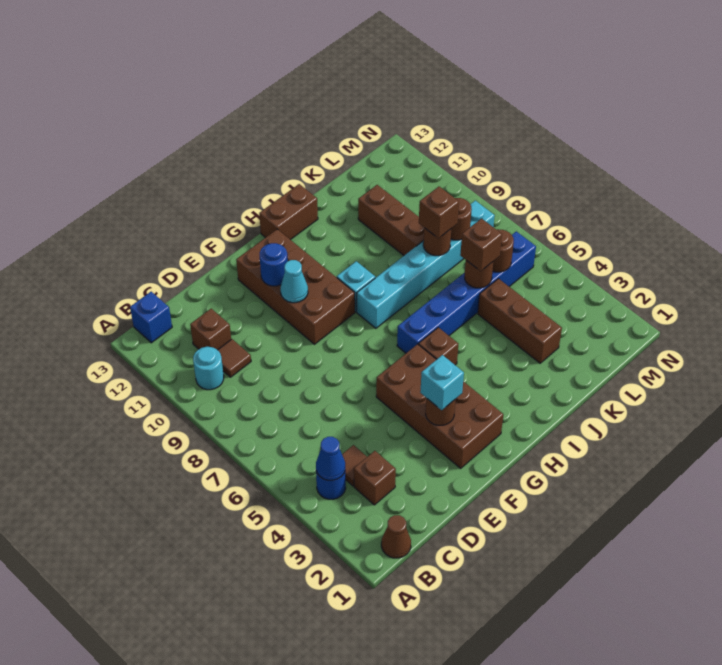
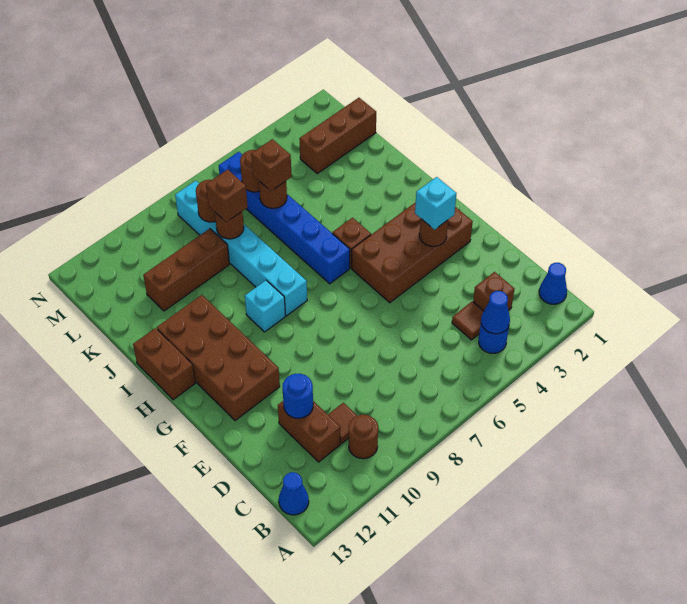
brown 1x1 cone [381,515,411,558] -> blue 1x1 cone [539,263,567,304]
cyan 1x1 round brick [193,347,224,390] -> brown 1x1 round brick [349,415,378,459]
blue 1x1 brick [130,292,172,343] -> blue 1x1 cone [279,472,309,515]
brown 1x1 brick [190,309,231,350] -> brown 1x2 brick [278,401,340,462]
brown 2x4 brick [236,229,355,344] -> brown 2x4 brick turned to [157,295,280,421]
cyan 1x1 cone [280,260,308,303] -> none
blue 1x1 round brick [260,243,288,286] -> blue 1x1 round brick moved to [283,374,313,418]
brown 1x3 brick [478,279,562,363] -> brown 1x3 brick moved to [299,98,376,173]

